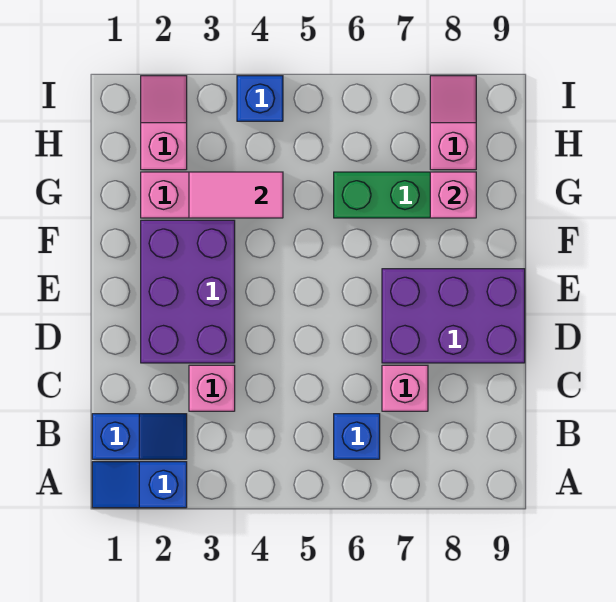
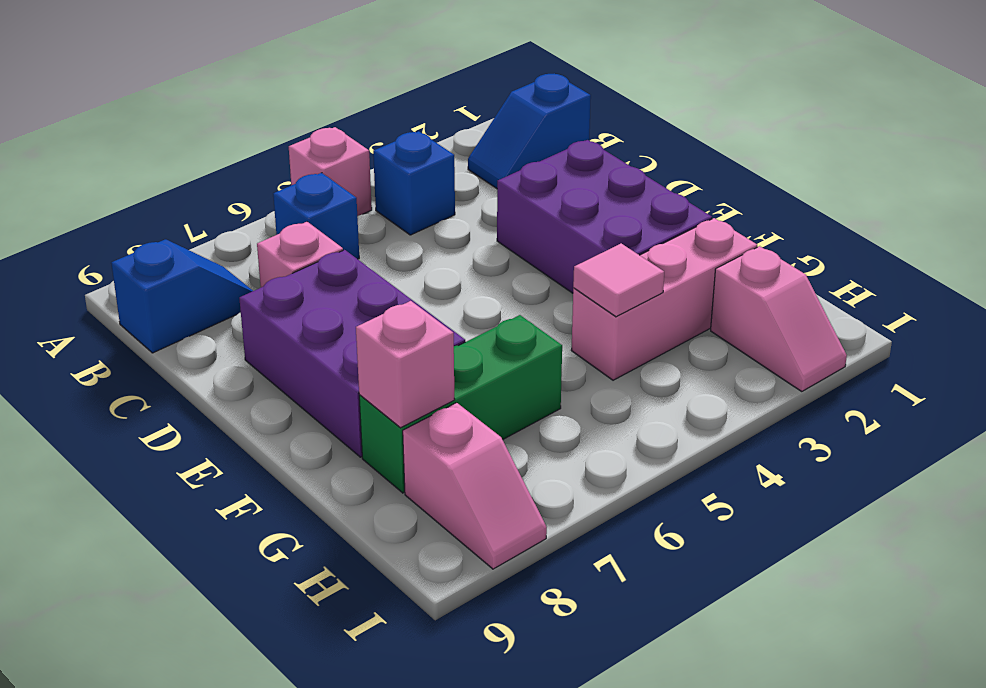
blue 1x2 slope [92,462,187,508] -> blue 1x2 slope moved to [111,239,253,353]
pink 1x1 brick [189,365,235,411] -> pink 1x1 brick moved to [289,127,372,216]
purple 2x3 brick [382,269,525,363] -> purple 2x3 brick turned to [239,250,465,457]
pink 1x2 tile [189,172,283,218] -> pink 1x1 tile [573,243,664,317]
blue 1x1 brick [237,76,283,121] -> blue 1x1 brick moved to [373,131,455,235]

